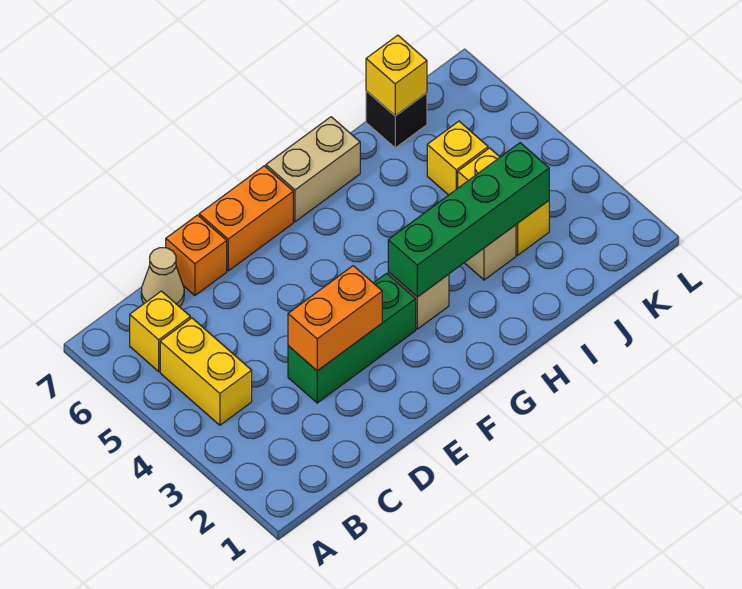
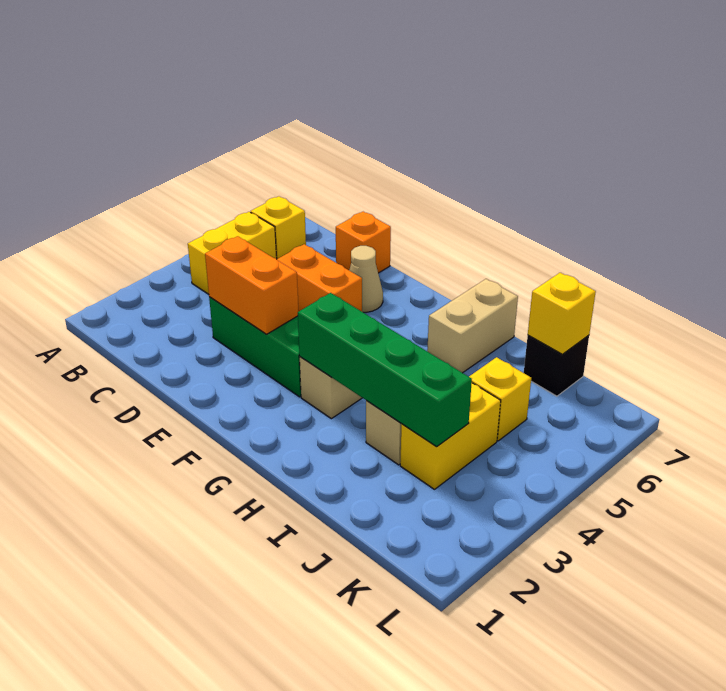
tan 1x1 cone [141,248,184,307] -> tan 1x1 cone moved to [349,246,383,312]
orange 1x2 brick [199,166,293,271] -> orange 1x2 brick moved to [277,244,362,312]
tan 1x2 brick [266,117,360,222] -> tan 1x2 brick turned to [427,279,518,373]

